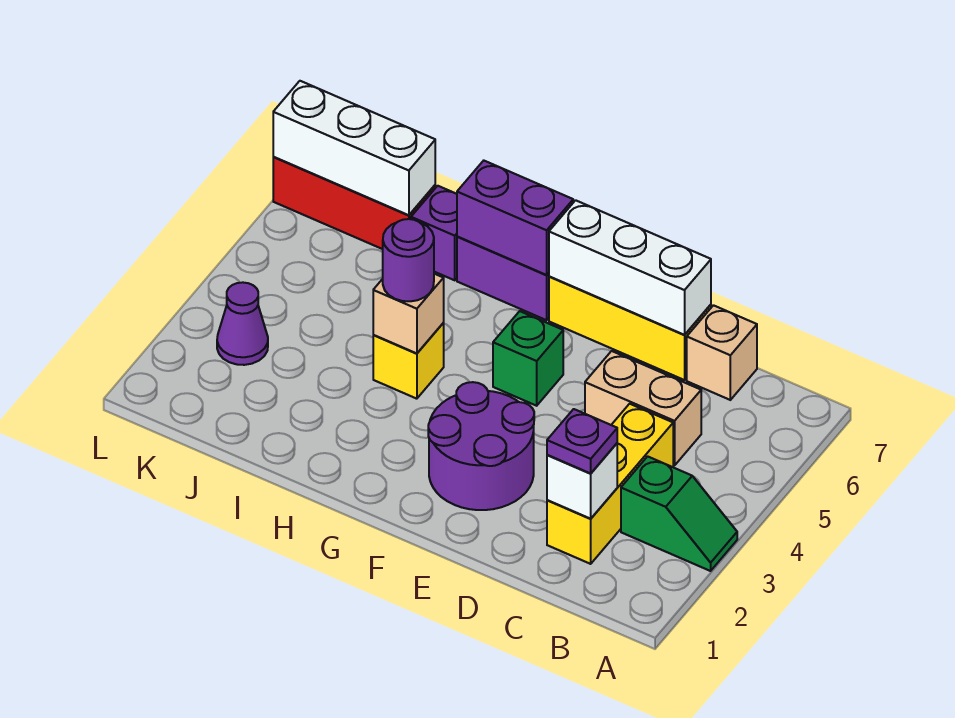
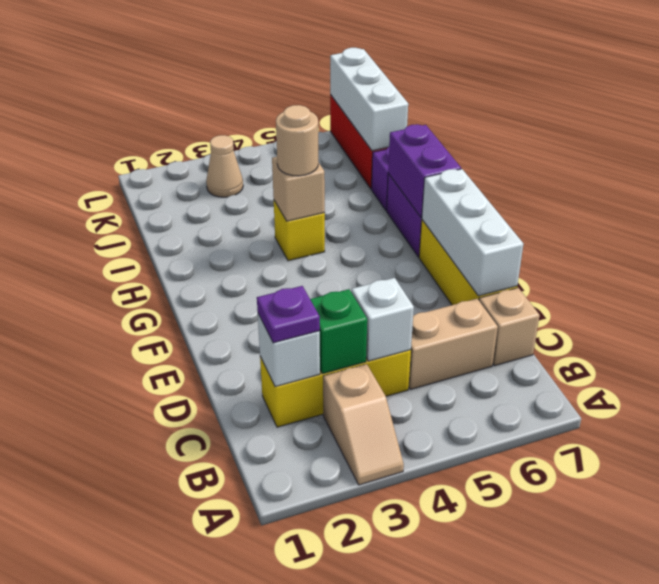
green 1x2 slope [621,456,737,571] -> tan 1x2 slope [323,364,404,485]
none -> white 1x1 brick [351,278,414,361]
tan 1x2 brick [585,351,701,466] -> tan 1x2 brick turned to [409,299,498,390]
purple 2x2 round brick [428,382,534,510] -> none
green 1x1 brick [493,311,563,406] -> green 1x1 brick moved to [310,289,367,374]
purple 1x1 round brick [383,219,434,301] -> tan 1x1 round brick [276,105,318,176]
purple 1x1 cone [217,282,268,365] -> tan 1x1 cone [206,135,243,197]

